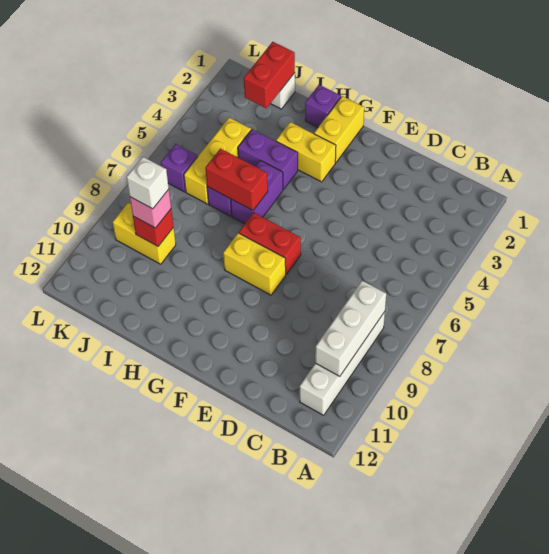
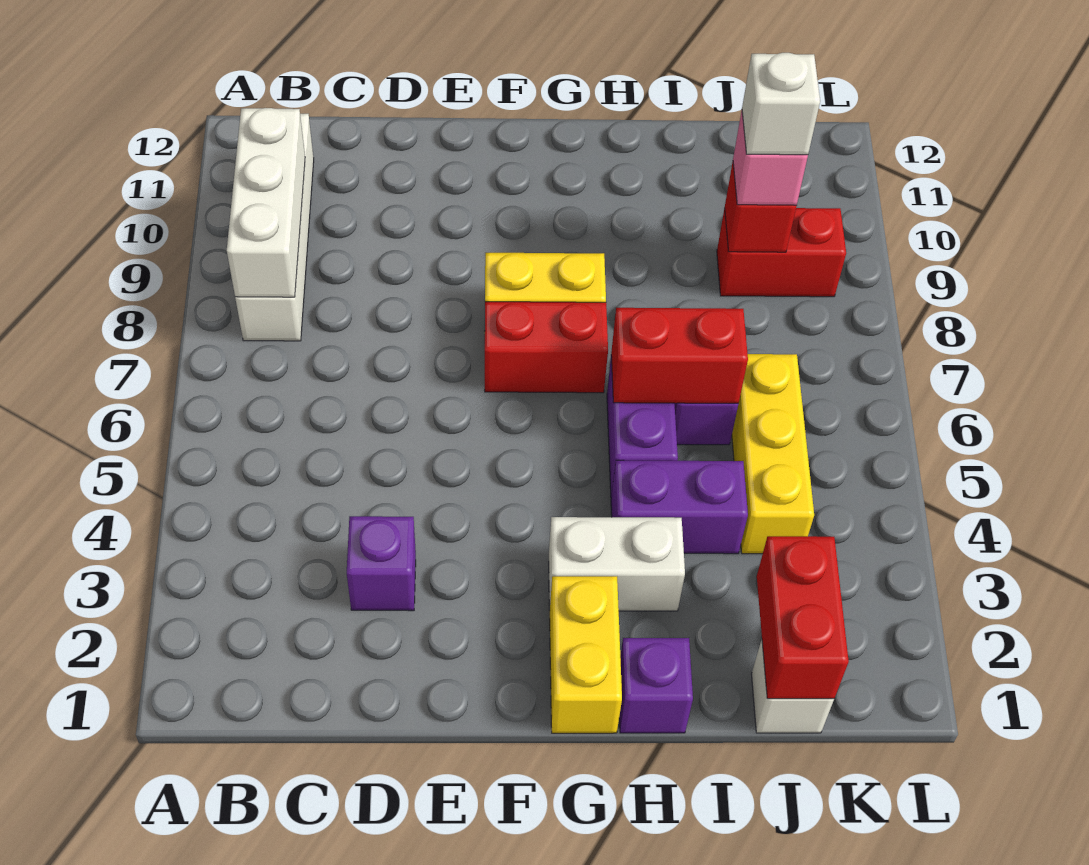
yellow 1x2 brick [276,122,336,182] -> white 1x2 brick [549,517,685,611]
yellow 1x2 brick [113,203,176,264] -> red 1x2 brick [717,208,846,297]
purple 1x1 brick [161,144,198,192] -> purple 1x1 brick moved to [347,516,416,611]

